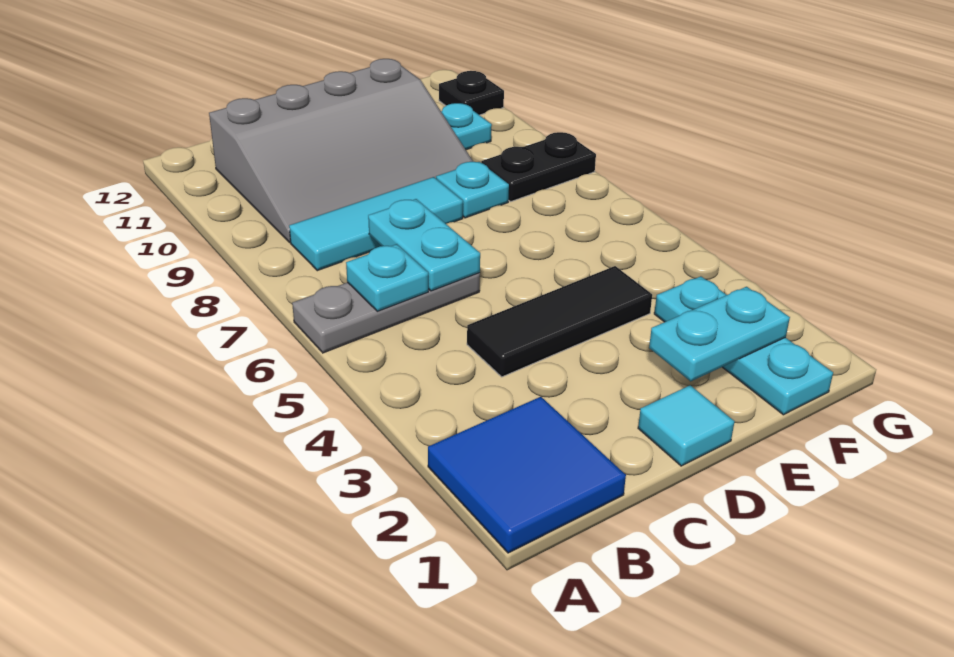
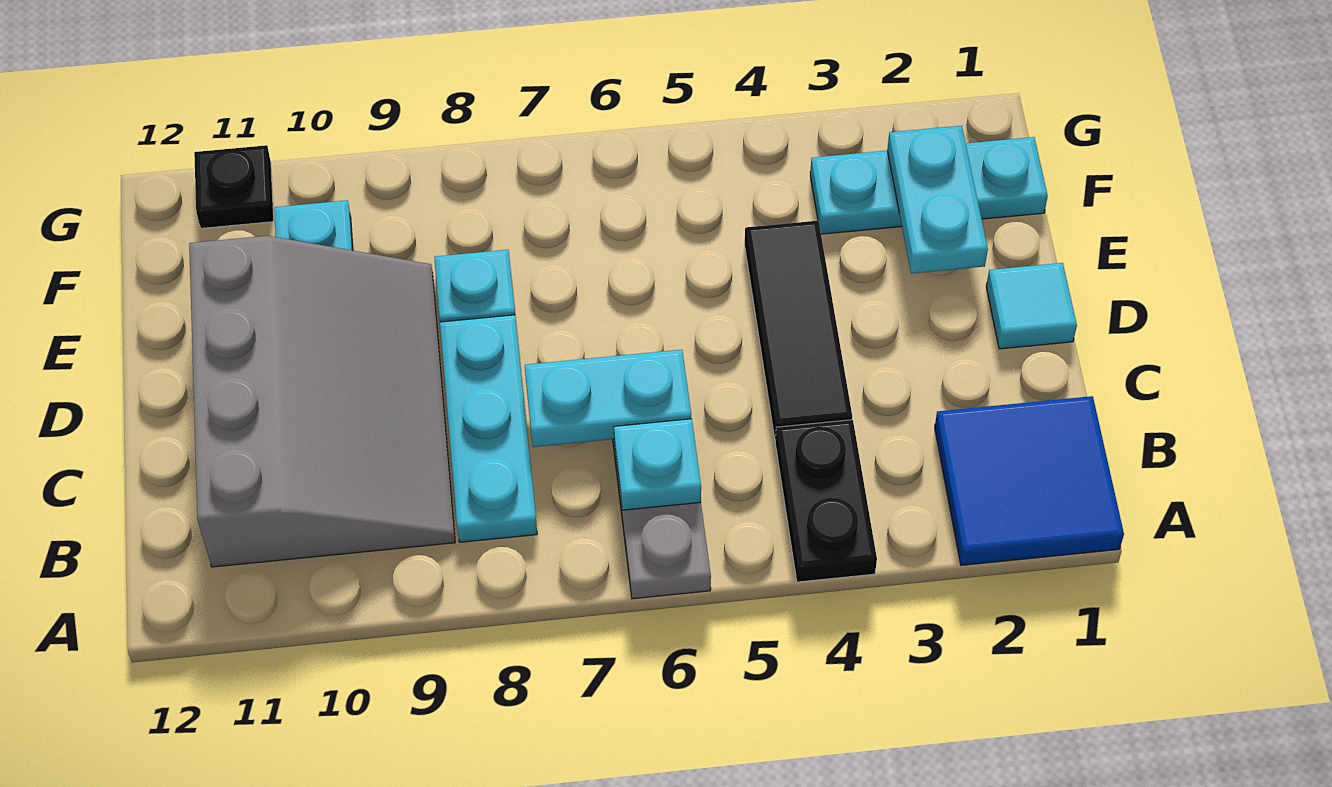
cyan 1x3 tile [289,177,463,271] -> cyan 1x3 plate [440,315,537,542]
black 1x2 plate [481,132,596,202] -> black 1x2 plate moved to [775,420,877,582]

